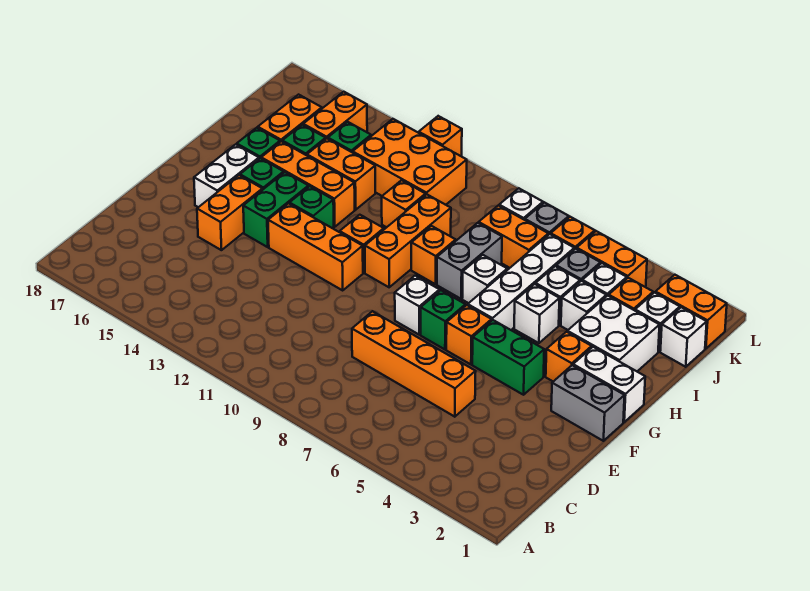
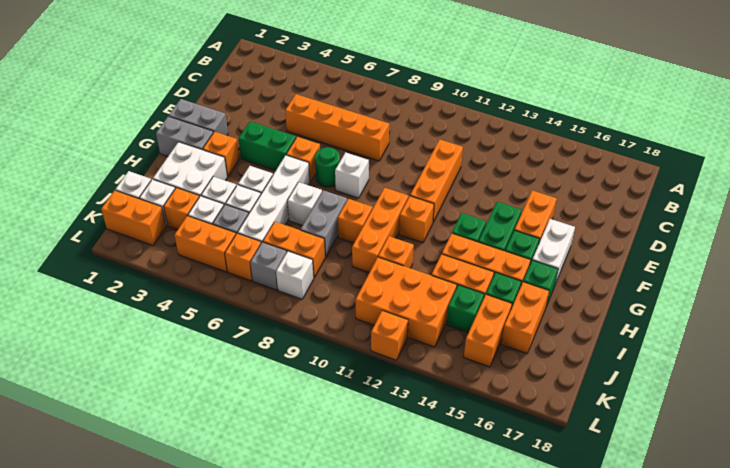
green 1x1 brick [421,290,465,349] -> green 1x1 round brick [315,147,340,187]
orange 1x3 brick [268,203,363,290] -> orange 1x3 brick turned to [410,139,463,222]
white 1x2 brick [573,347,645,422] -> grey 1x2 brick [156,116,213,156]

